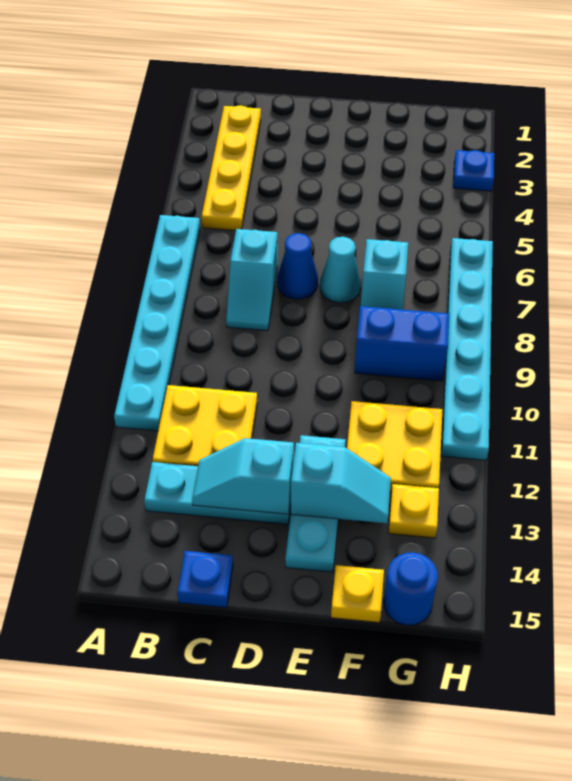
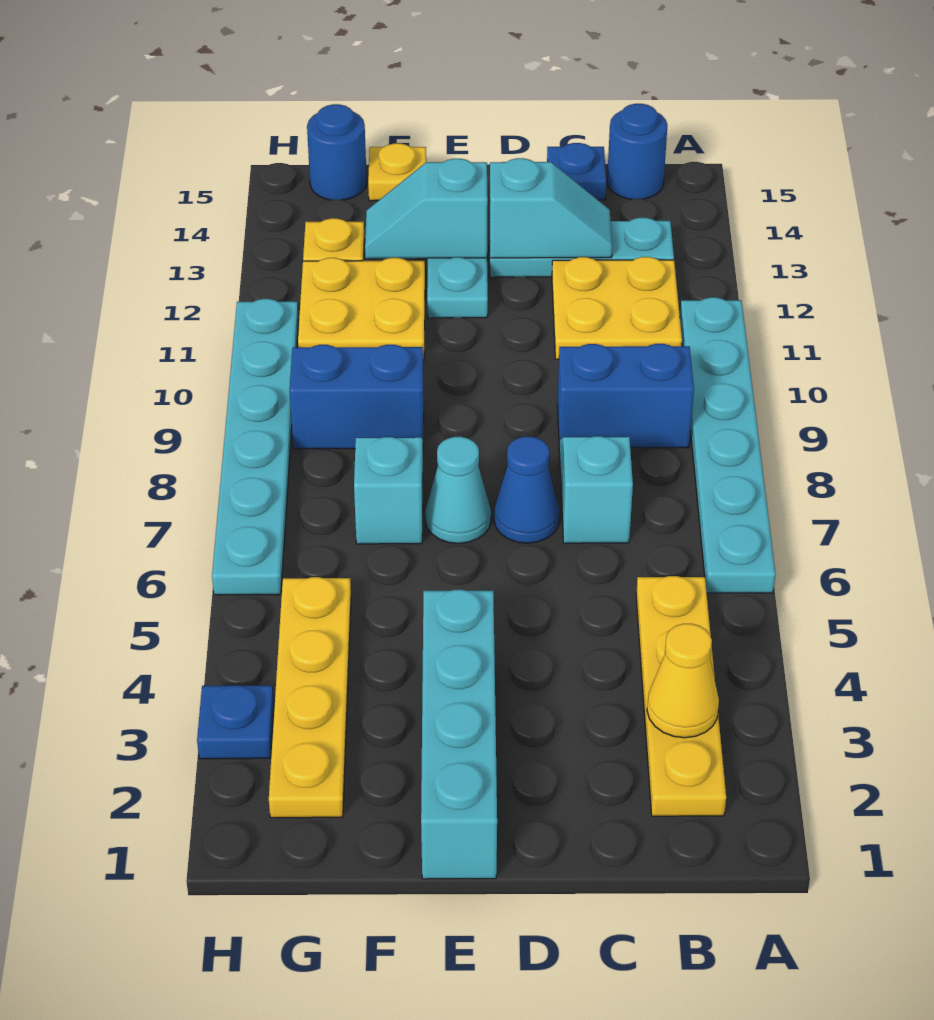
none -> yellow 1x1 cone [647,624,719,738]
none -> blue 1x2 brick [557,344,694,448]
none -> blue 1x1 round brick [607,104,667,199]
none -> cyan 1x4 brick [421,590,497,879]
none -> yellow 1x4 plate [269,577,351,818]

